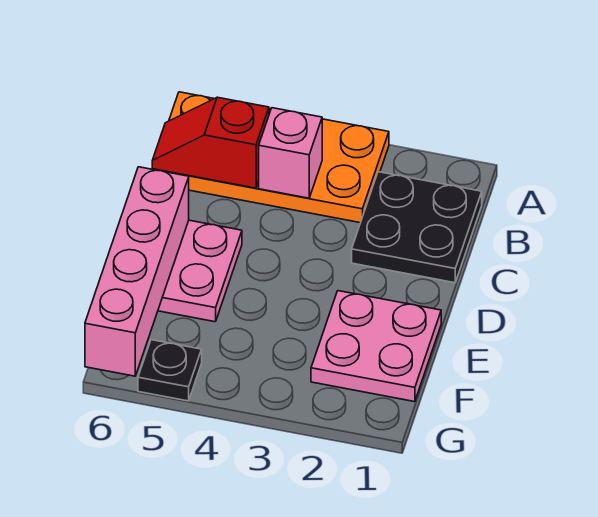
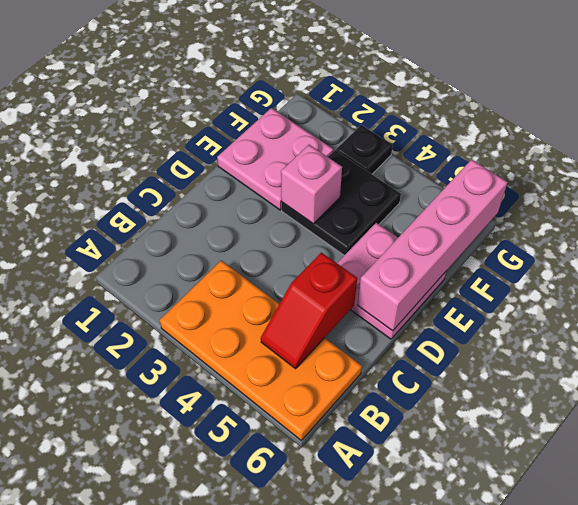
black 2x2 plate [352,172,482,283] -> black 2x2 plate moved to [282,150,401,255]
pink 1x1 brick [259,108,322,198] -> pink 1x1 brick moved to [281,145,342,224]
red 1x2 slope [152,97,269,188] -> red 1x2 slope turned to [261,252,357,369]
black 1x1 plate [138,340,202,401] -> black 1x1 plate moved to [336,125,393,174]

